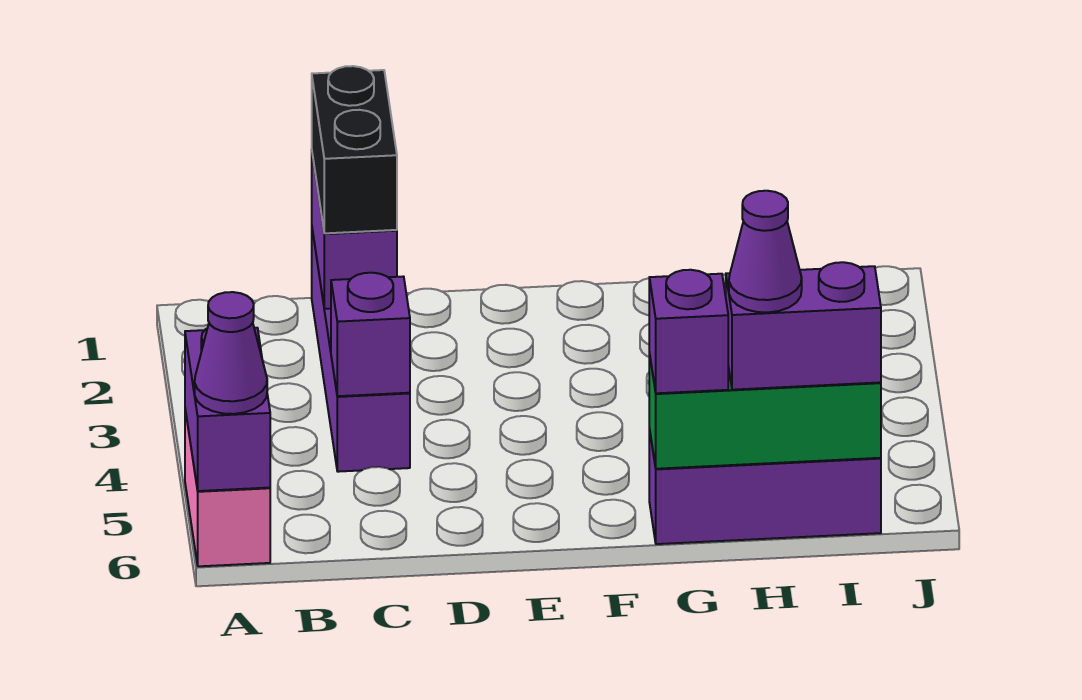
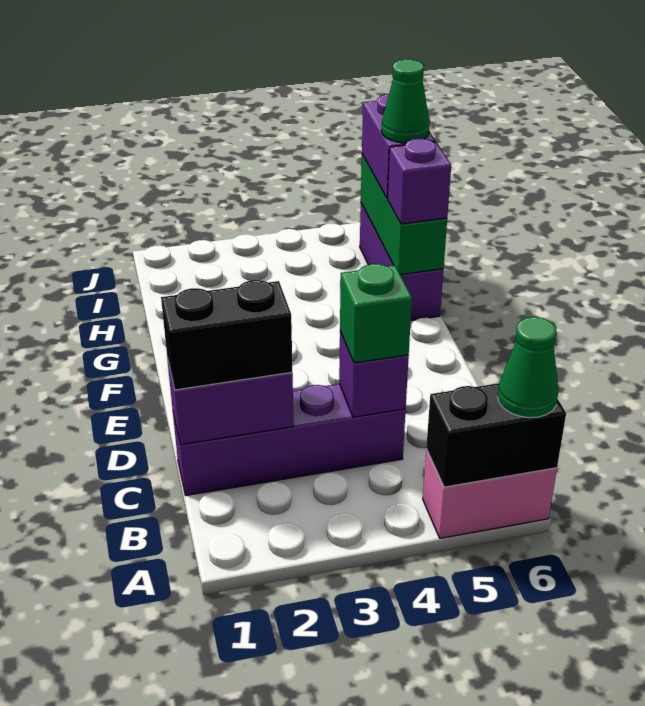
purple 1x2 brick [185,328,270,491] -> black 1x2 brick [426,383,566,487]
purple 1x1 cone [195,292,267,414] -> green 1x1 cone [497,317,559,418]
none -> green 1x1 brick [340,264,412,363]
purple 1x1 cone [729,191,802,312] -> green 1x1 cone [381,59,430,143]

